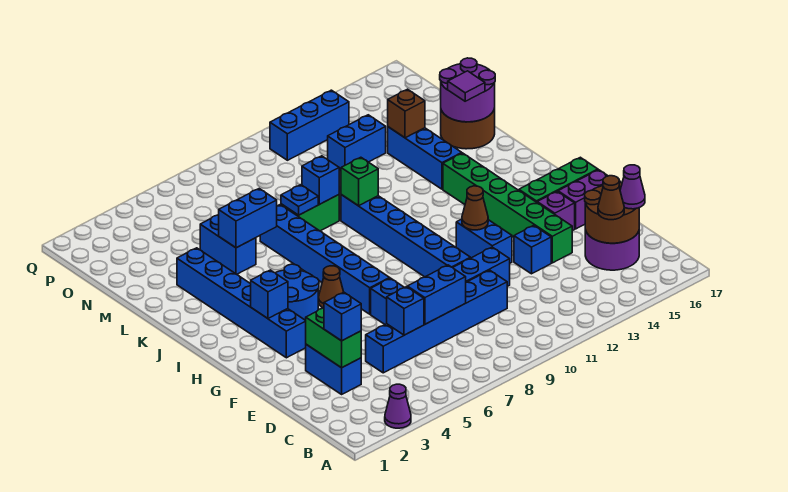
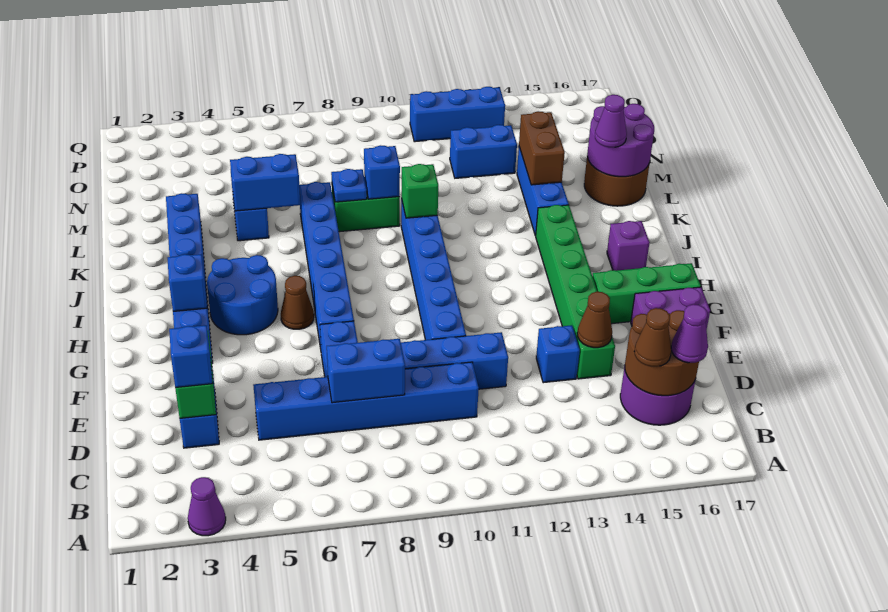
blue 1x1 brick [387,287,424,335] -> none
blue 1x2 brick [456,219,512,263] -> none
purple 1x1 brick [537,192,575,231] -> purple 1x1 brick moved to [607,221,650,271]
brown 1x1 cone [462,186,488,230] -> brown 1x1 cone moved to [577,292,612,348]
purple 1x1 tile [448,71,485,101] -> purple 1x1 cone [595,95,627,147]
brown 1x1 brick [388,89,425,138] -> brown 1x2 brick [519,111,565,185]

